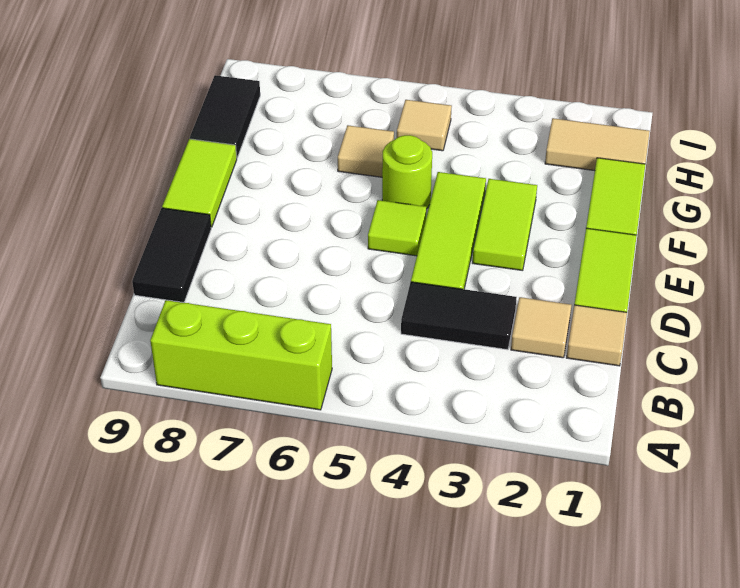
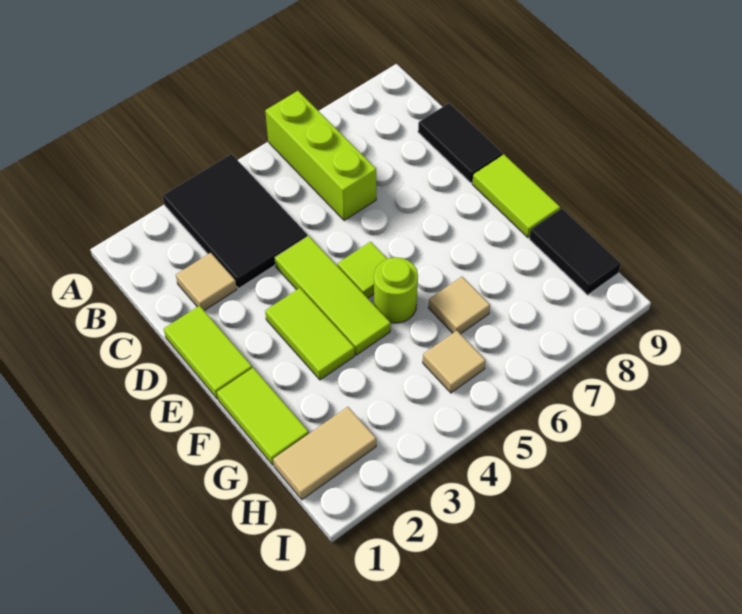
lime 1x3 brick [150,300,332,410] -> lime 1x3 brick turned to [265,91,376,221]
tan 1x1 tile [567,305,627,366] -> none
black 1x2 tile [401,282,517,350] -> black 2x3 tile [163,154,307,288]

